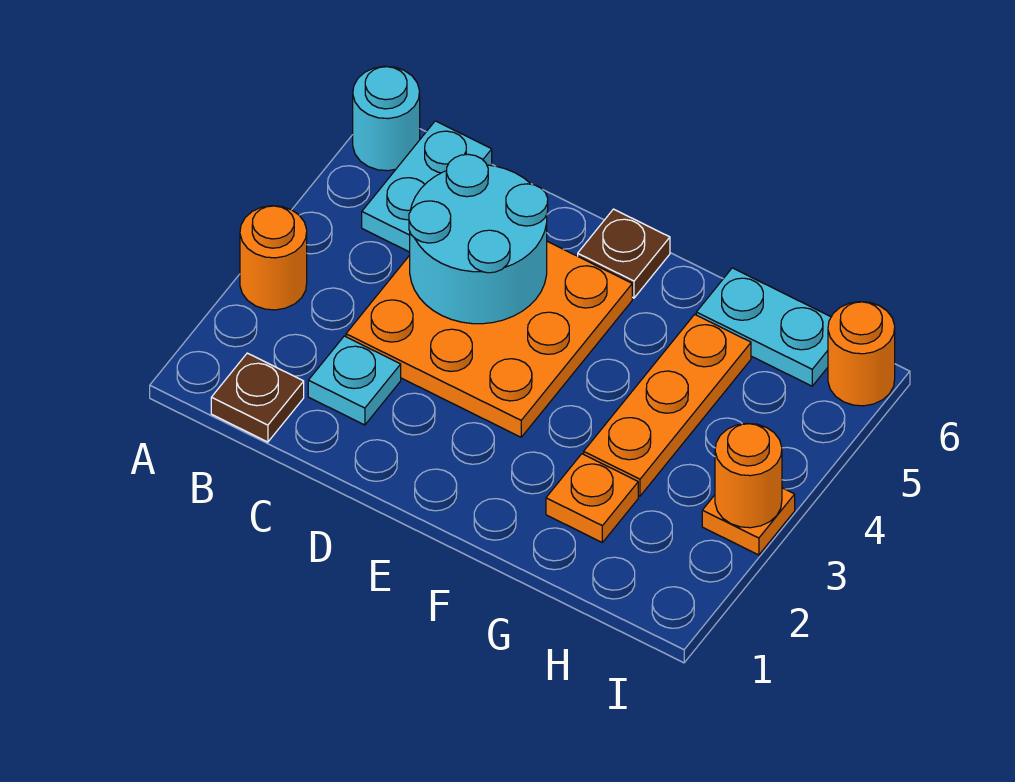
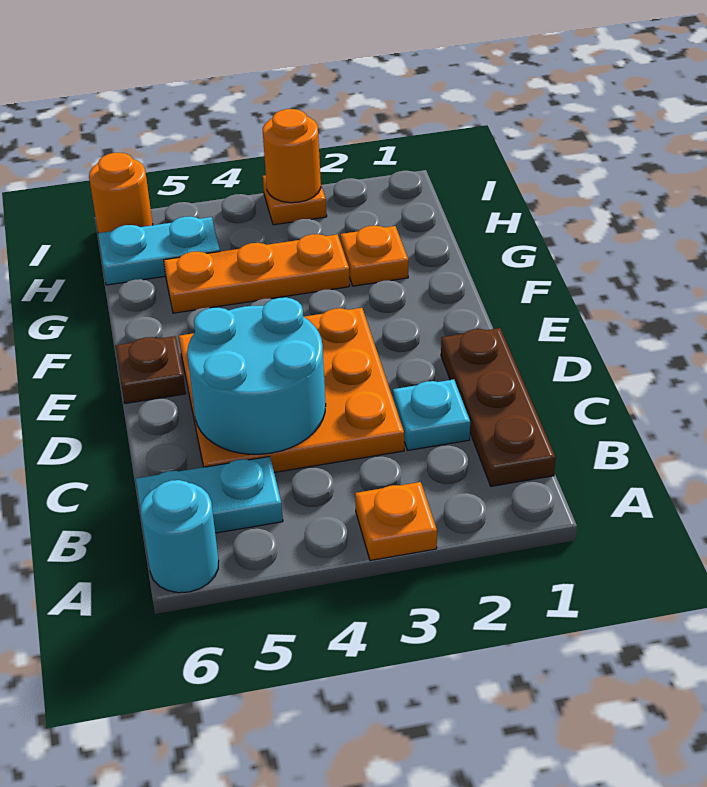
orange 1x1 round brick [240,206,307,310] -> orange 1x1 plate [355,482,437,561]
brown 1x1 plate [211,353,304,442] -> brown 1x3 plate [441,328,555,486]
cyan 1x2 plate [696,268,831,386] -> cyan 1x2 plate turned to [98,216,220,285]

